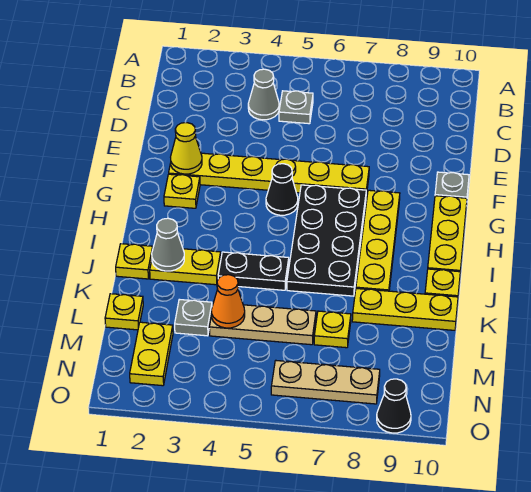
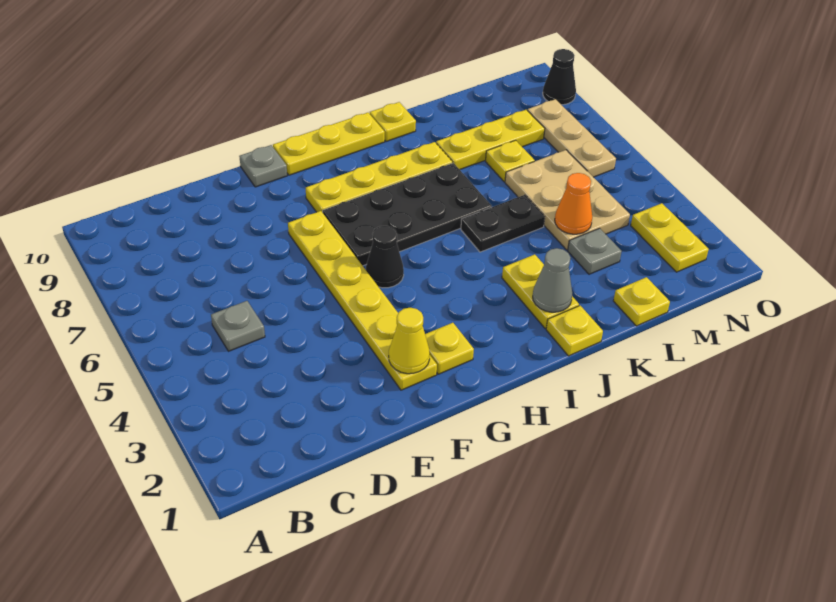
grey 1x1 cone [248,69,279,120] -> none
black 1x2 plate [218,252,289,290] -> black 1x2 plate turned to [461,195,545,252]
yellow 1x3 plate [352,289,458,330] -> yellow 1x3 plate turned to [436,110,545,170]
tan 1x3 plate [209,305,316,345] -> tan 2x3 plate [505,150,630,250]
yellow 1x2 plate [130,322,173,386] -> yellow 1x2 plate turned to [631,203,709,272]

